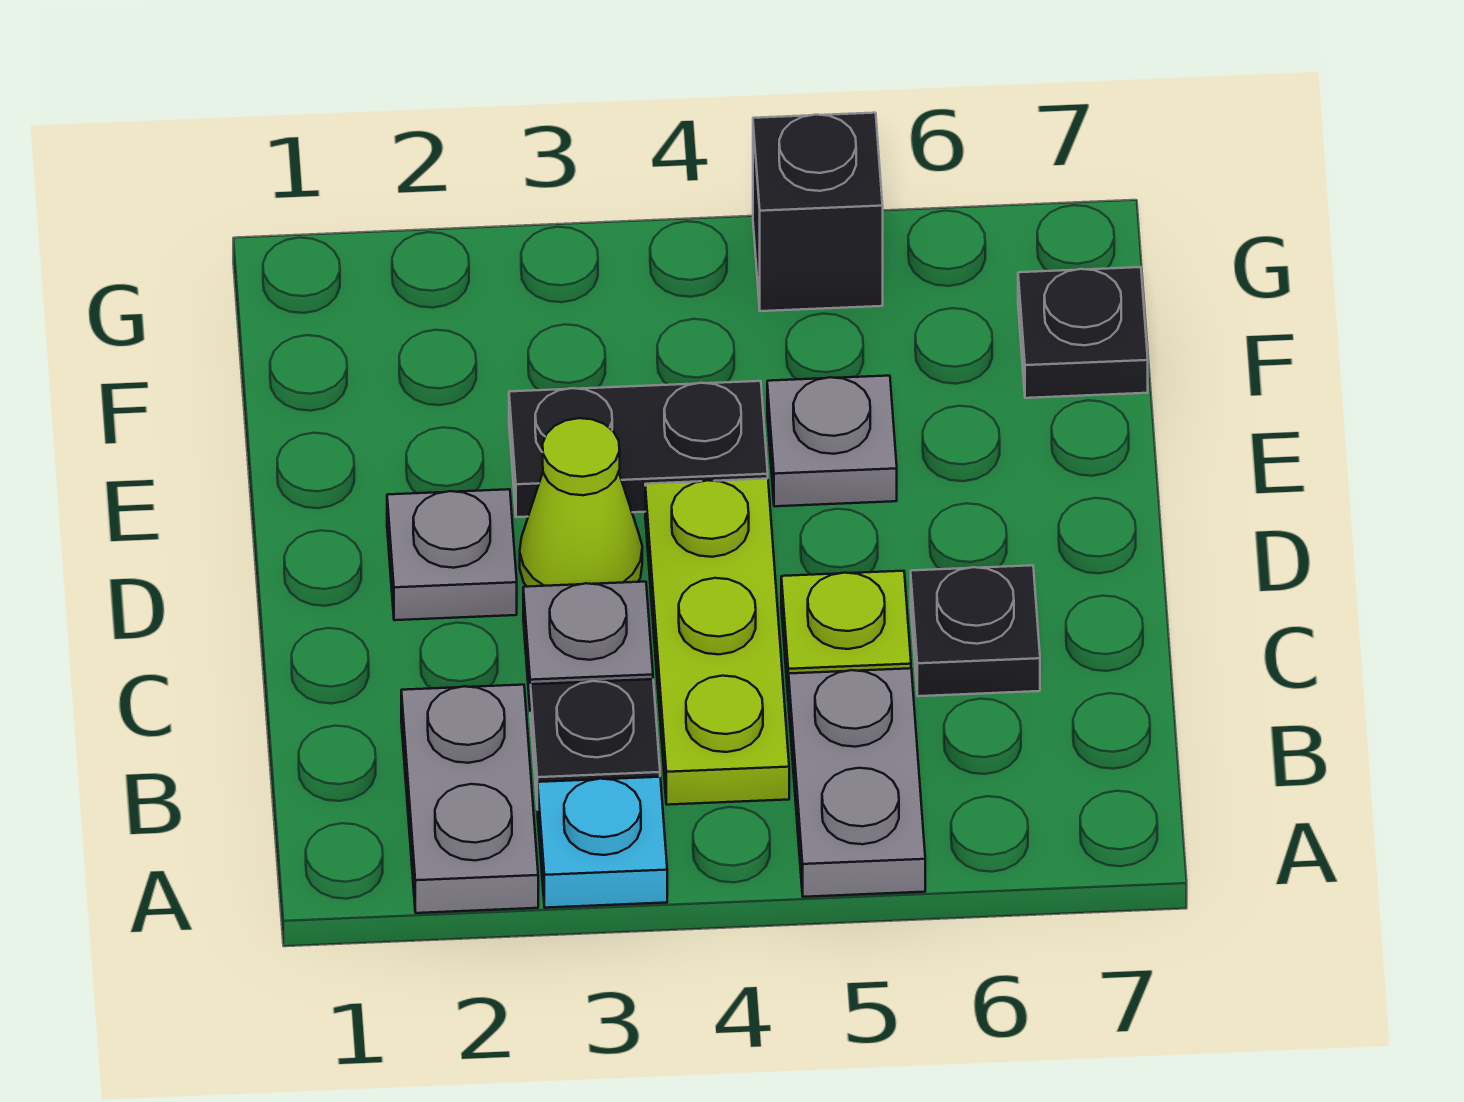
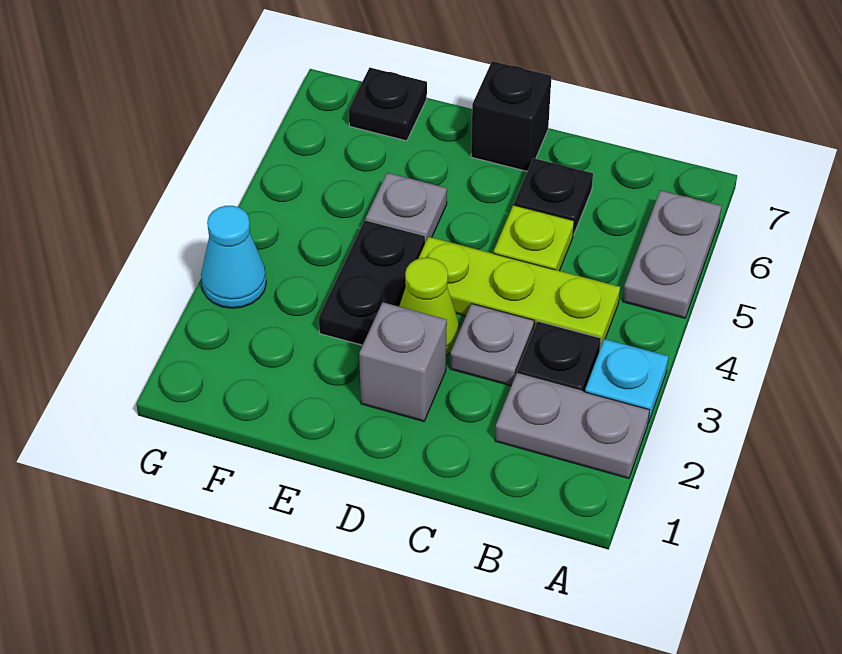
grey 1x2 plate [789,668,925,897] -> grey 1x2 plate turned to [623,190,721,318]
grey 1x1 plate [387,489,517,620] -> grey 1x1 brick [359,302,447,421]
none -> cyan 1x1 cone [201,206,266,308]
black 1x1 brick [753,113,883,311] -> black 1x1 brick moved to [471,61,551,171]

